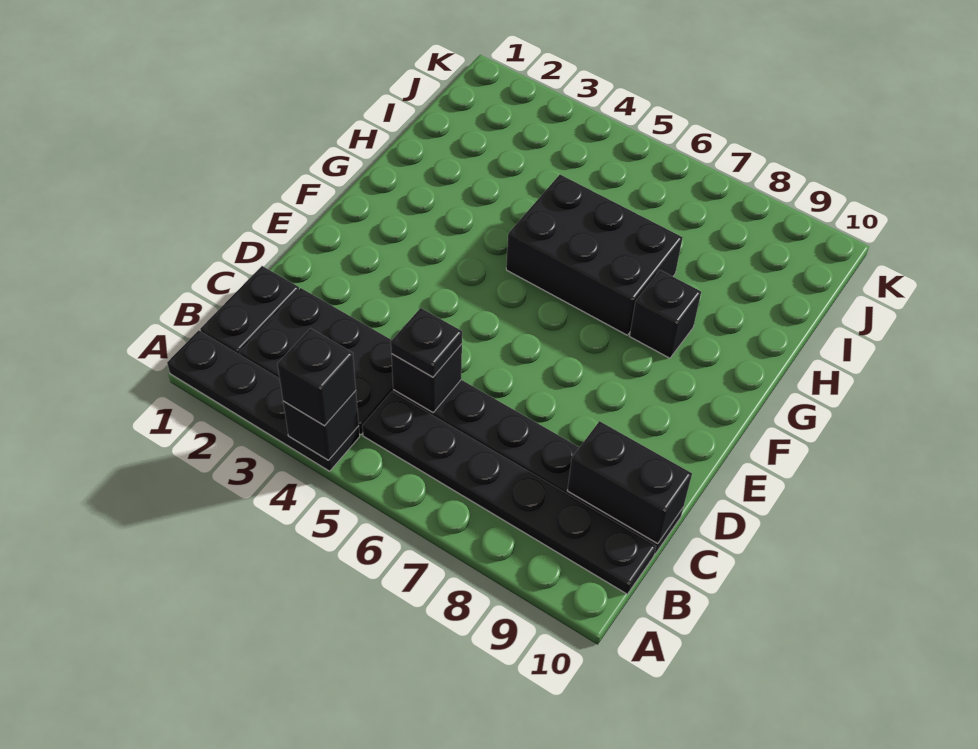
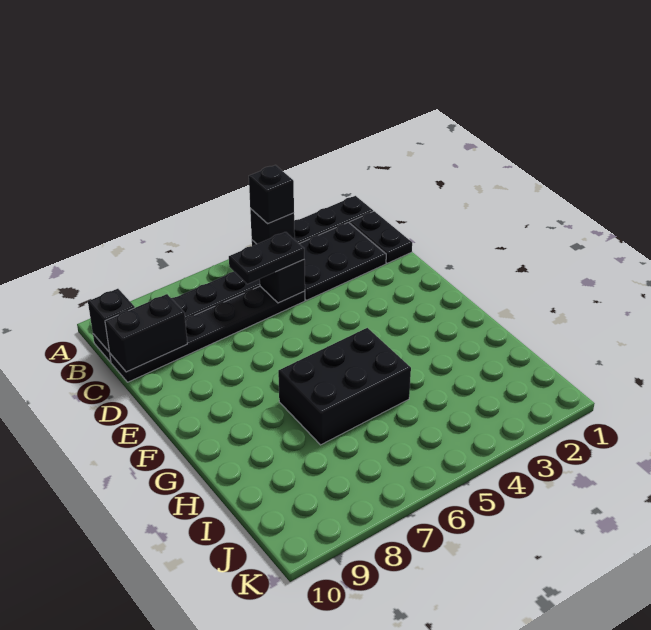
black 1x1 plate [391,308,462,377] -> black 1x2 plate [229,232,304,284]
black 1x1 brick [630,270,701,358] -> black 1x1 brick moved to [88,289,135,351]

